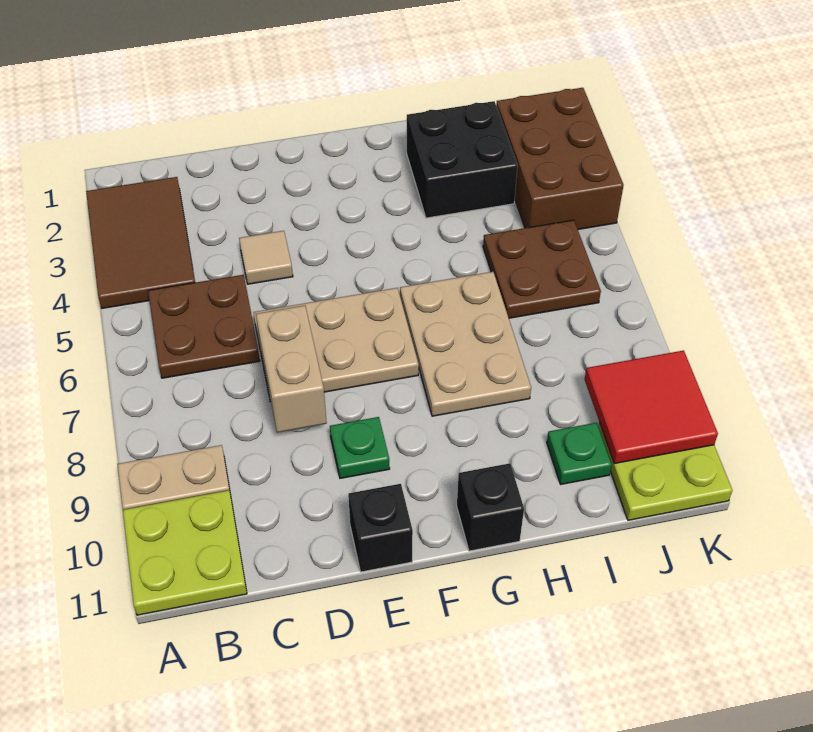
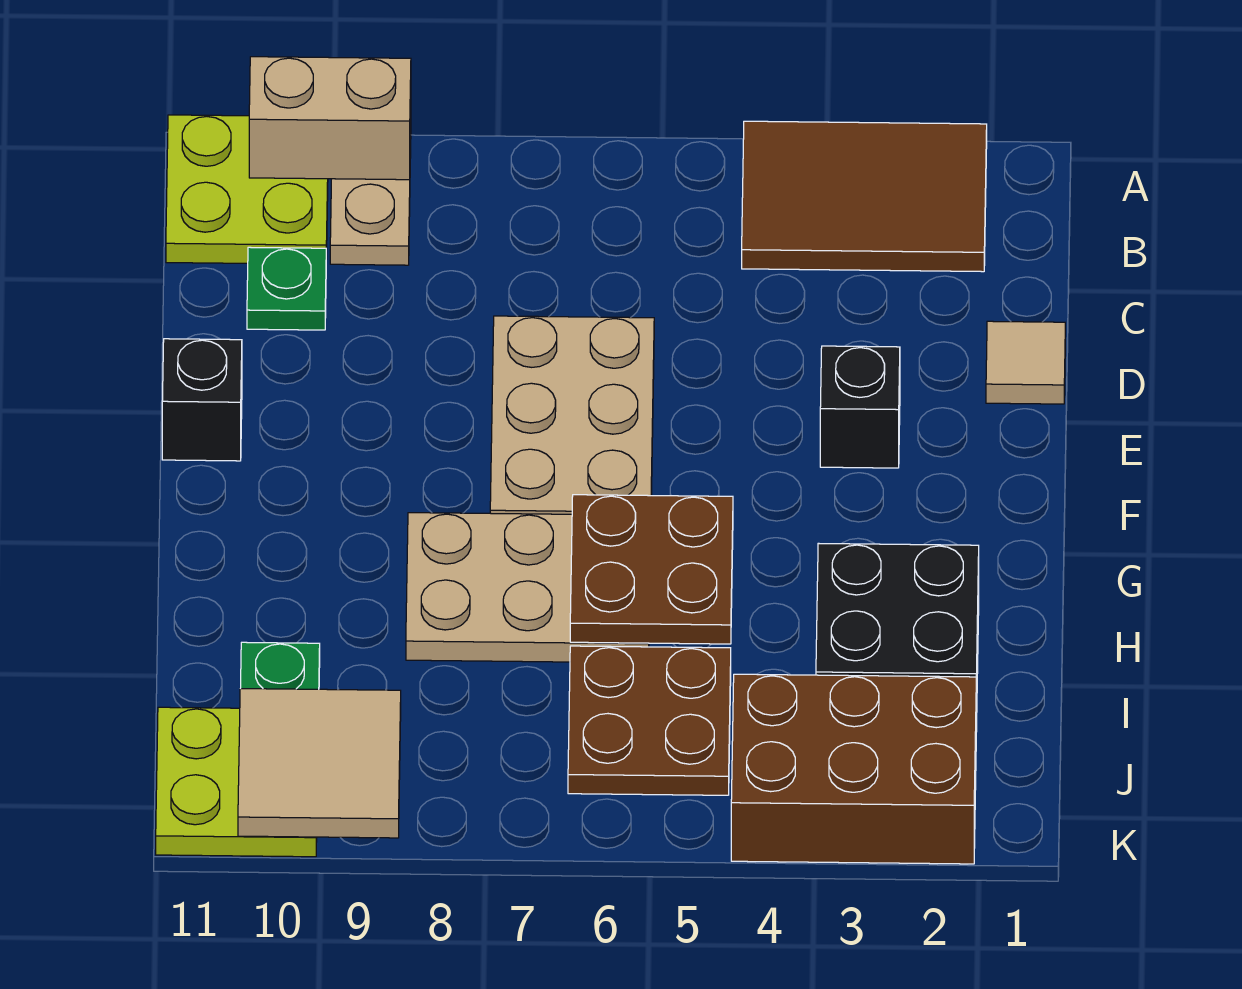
brown 2x2 plate [148,275,260,378] -> brown 2x2 plate moved to [570,495,733,644]
tan 1x1 tile [239,231,293,284] -> tan 1x1 tile moved to [986,321,1065,404]
tan 1x2 brick [256,306,327,433] -> tan 1x2 brick moved to [249,57,411,180]
green 1x1 plate [330,417,390,478] -> green 1x1 plate moved to [247,247,326,330]
black 1x1 brick [457,463,524,551] -> black 1x1 brick moved to [820,346,900,468]
red 2x2 tile [584,350,718,464] -> tan 2x2 tile [238,689,401,838]

